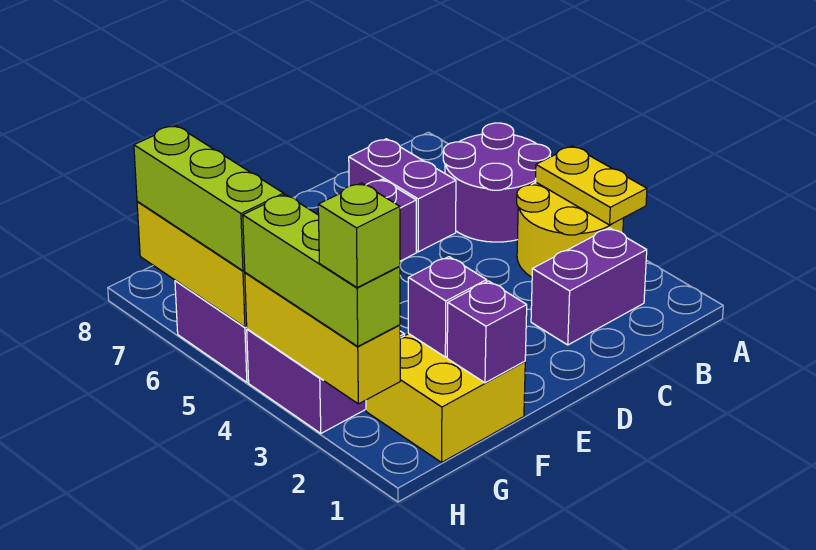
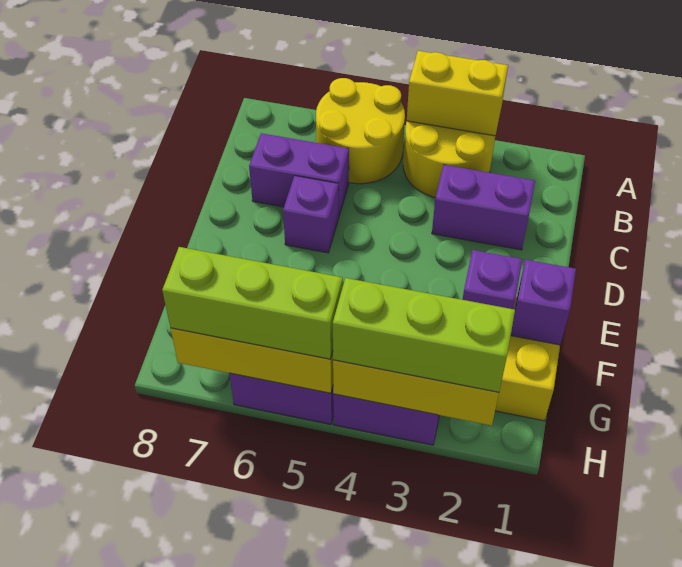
yellow 1x2 plate [535,146,647,225] -> yellow 1x2 brick [407,51,508,136]
purple 2x2 round brick [443,123,551,242] -> yellow 2x2 round brick [316,78,405,184]
purple 1x2 brick [531,228,647,345] -> purple 1x2 brick turned to [432,165,535,250]
lime 1x1 brick [318,183,400,288] -> none

